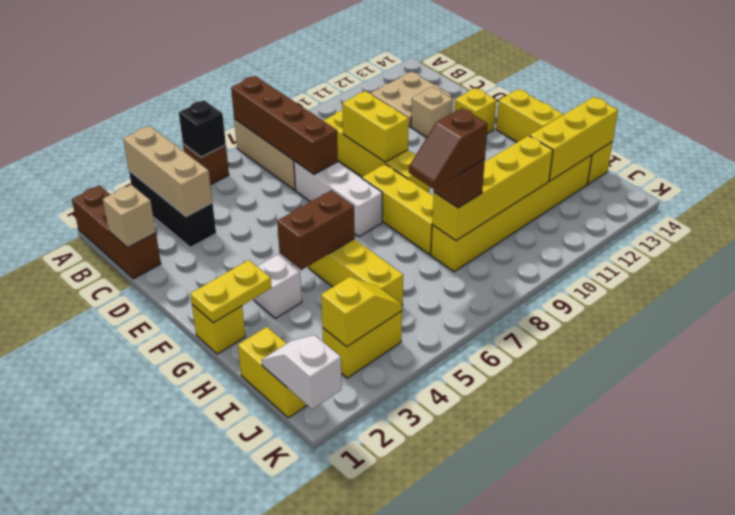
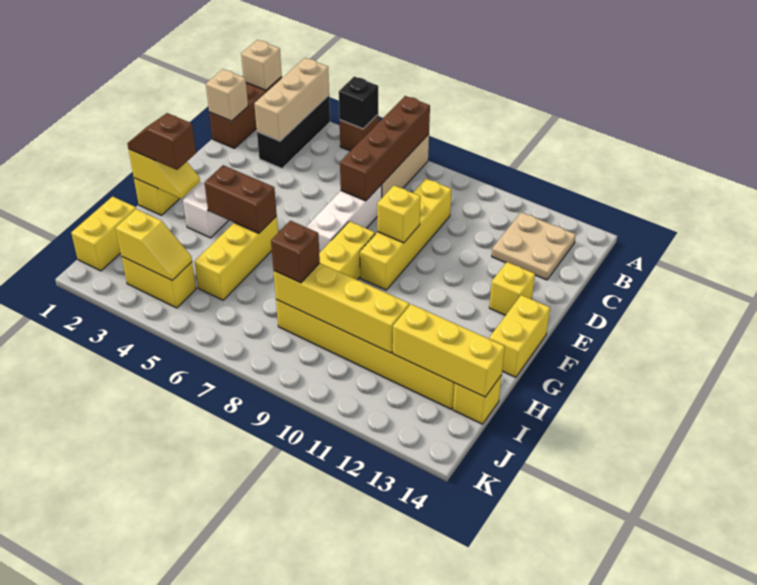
yellow 1x2 brick [342,91,409,162] -> yellow 1x1 brick [377,186,421,243]
tan 1x1 brick [411,87,453,137] -> tan 1x1 brick moved to [241,40,282,90]
yellow 1x2 plate [190,260,272,323] -> yellow 1x2 slope [128,149,200,199]
brown 1x2 slope [409,108,488,189] -> brown 1x2 slope moved to [127,113,196,170]
white 1x2 slope [262,335,342,409] -> none

